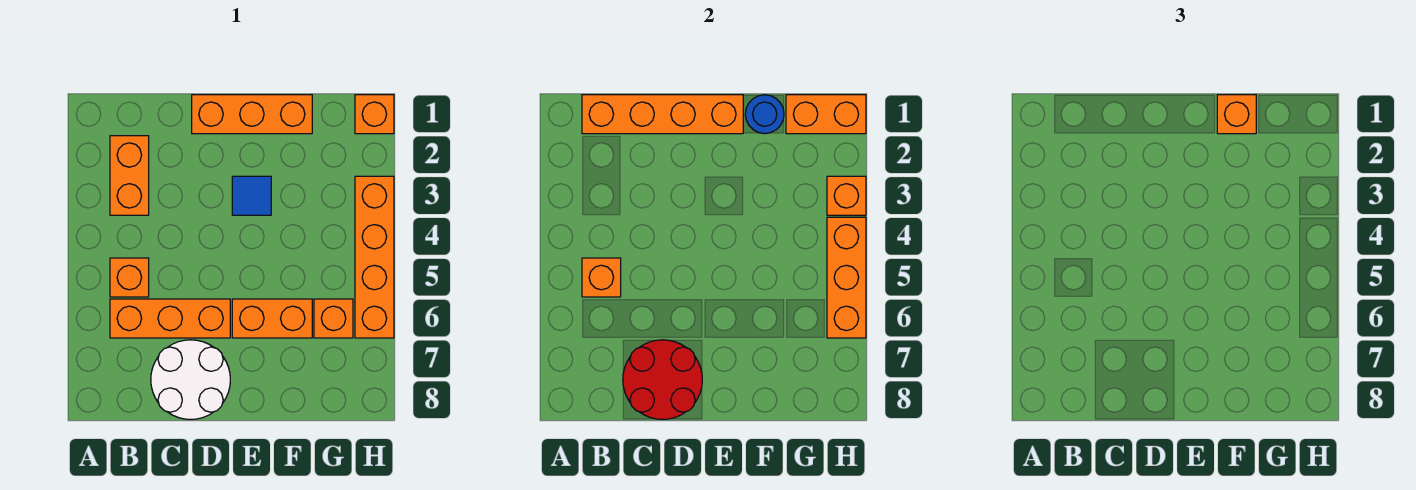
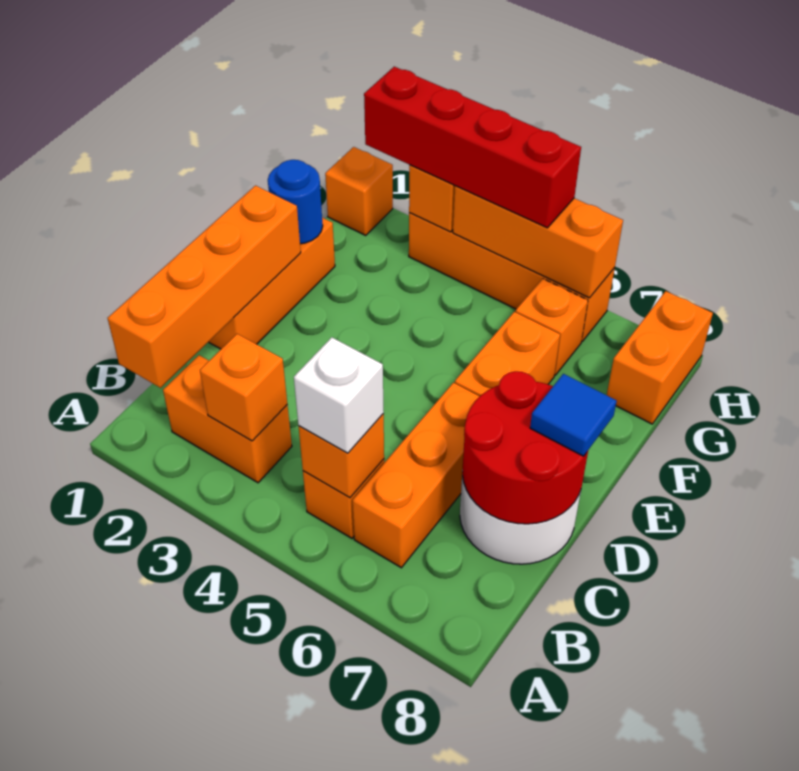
none -> white 1x1 brick [294,337,384,453]
blue 1x1 tile [232,176,271,215] -> blue 1x1 tile moved to [530,374,617,456]
orange 1x1 brick [1217,95,1256,134] -> orange 1x1 brick moved to [200,334,287,441]
orange 1x2 brick [786,95,866,134] -> orange 1x2 brick moved to [607,291,713,424]
none -> red 1x4 brick [364,67,581,228]

